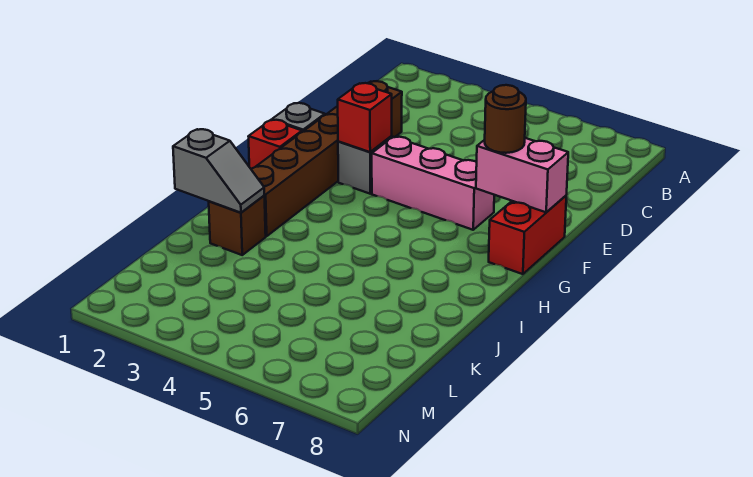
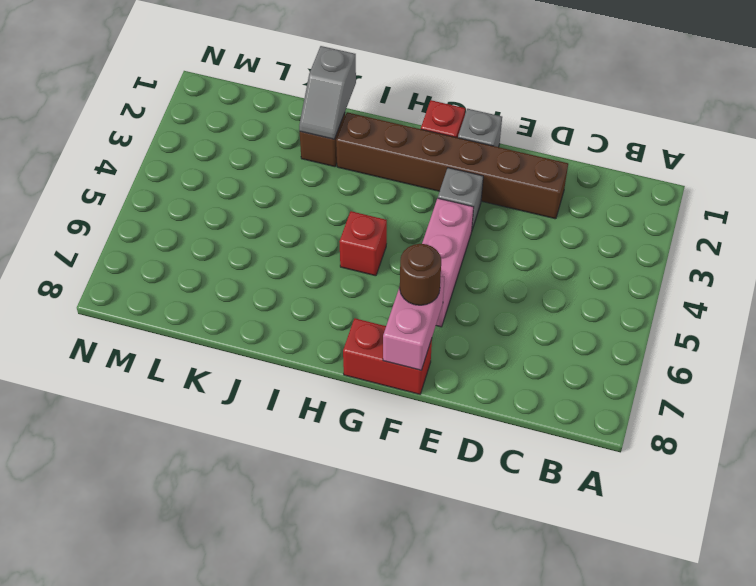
red 1x1 brick [338,83,392,152] -> red 1x1 brick moved to [339,211,387,276]

